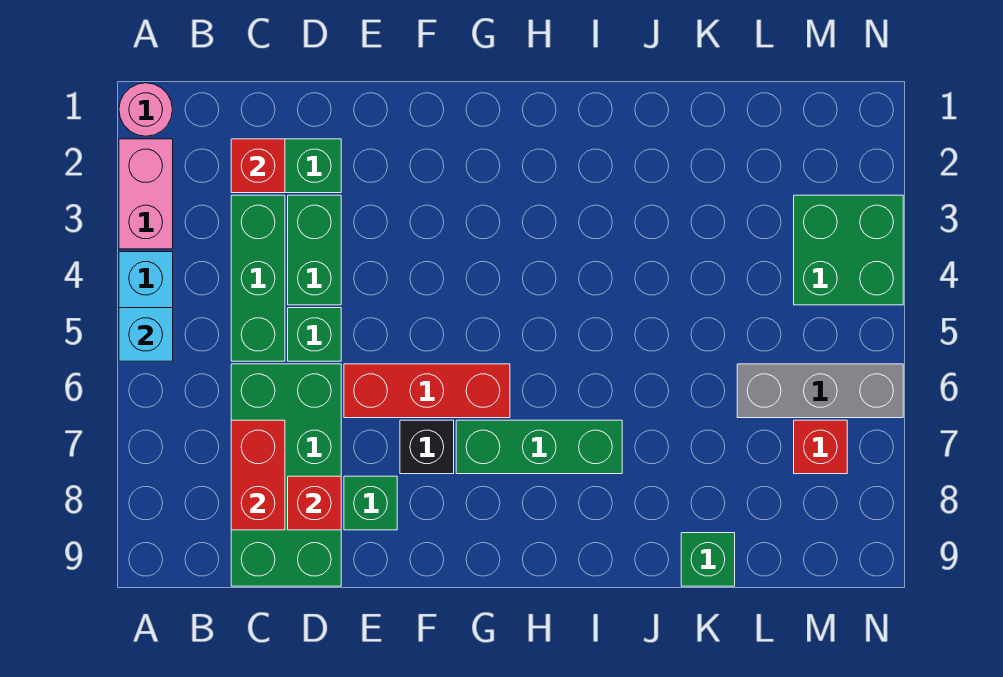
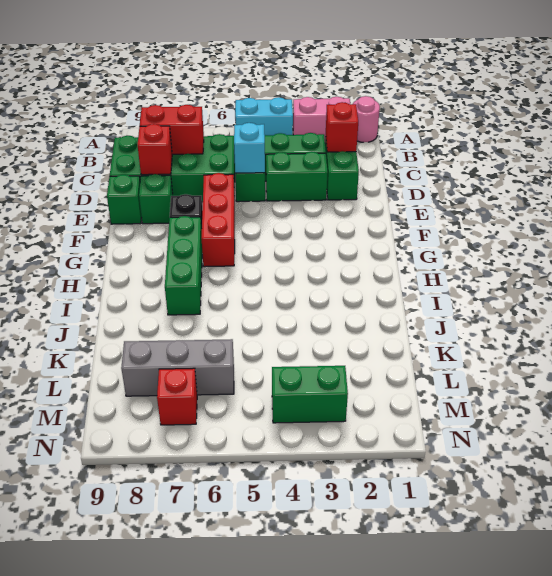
cyan 1x1 brick [119,308,173,361] -> cyan 1x1 brick moved to [234,123,265,173]
green 1x1 brick [681,533,735,586] -> green 1x1 brick moved to [107,175,142,224]
grey 1x3 brick [737,364,903,418] -> grey 1x3 brick turned to [121,339,234,396]
green 2x2 brick [794,195,903,305] -> green 1x2 brick [272,366,348,423]

